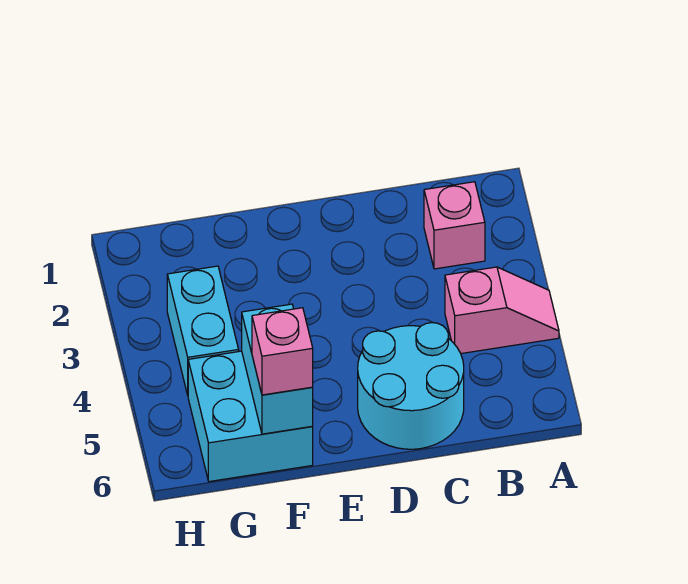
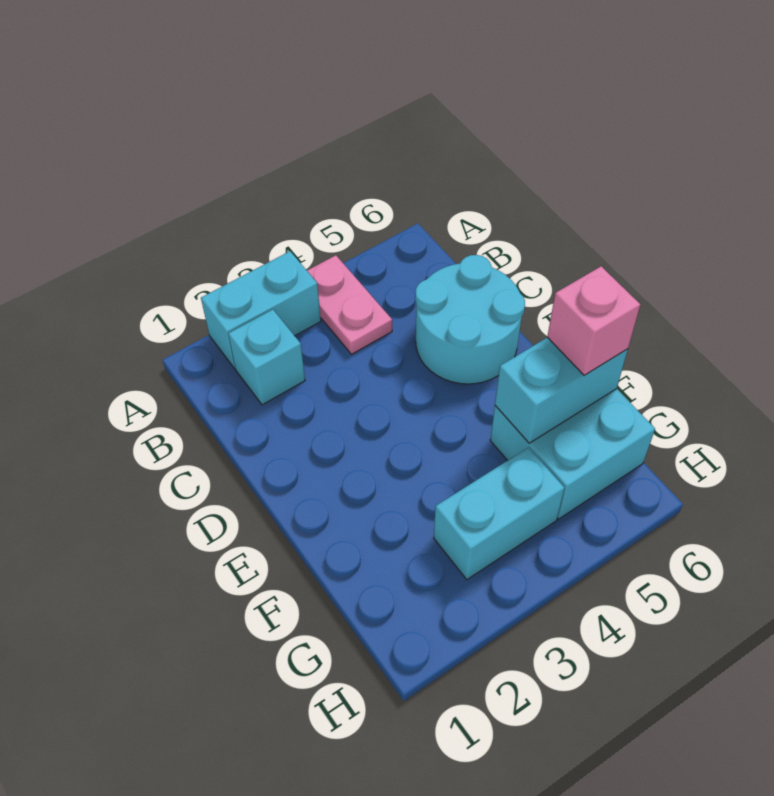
none -> cyan 1x2 brick [201,251,321,368]
pink 1x2 slope [445,267,559,354] -> pink 1x2 plate [307,255,392,354]
pink 1x1 brick [424,182,485,269] -> cyan 1x1 brick [228,310,305,405]

